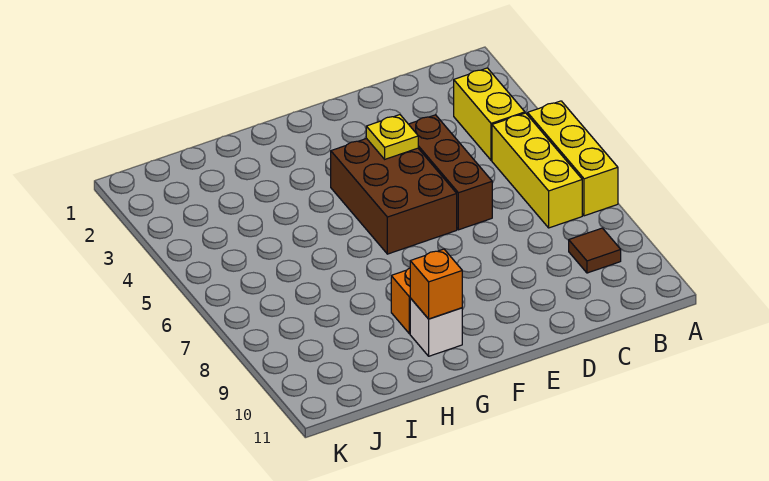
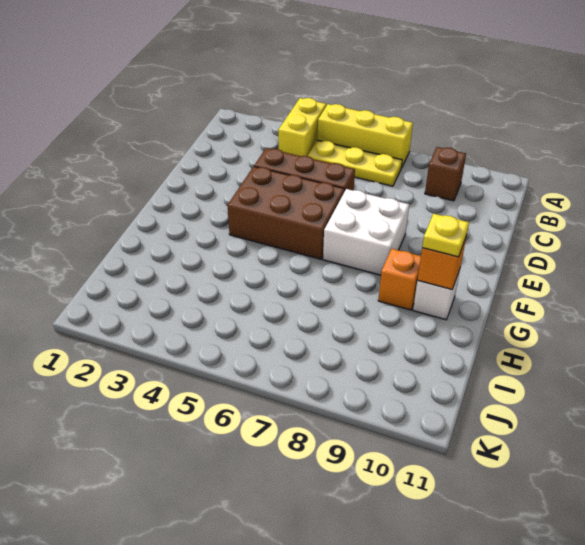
yellow 1x2 brick [454,68,525,160] -> yellow 1x2 brick turned to [278,98,326,156]
yellow 1x3 brick [492,113,582,228] -> yellow 1x3 plate [308,140,402,186]
brown 1x1 tile [569,228,621,273] -> brown 1x1 brick [425,147,466,201]
yellow 1x1 plate [366,115,418,159] -> yellow 1x1 plate moved to [422,214,469,257]
none -> white 2x2 brick [323,189,409,275]

